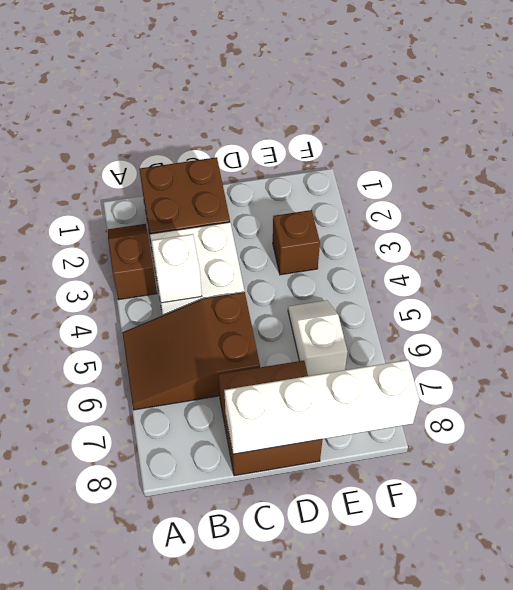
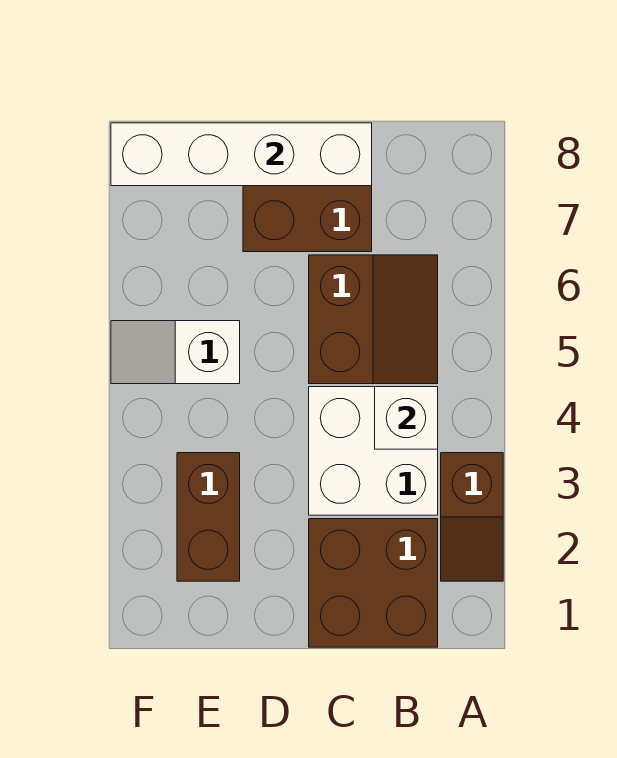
brown 2x3 slope [122,292,260,410] -> brown 2x2 slope [309,255,438,384]
brown 1x1 brick [273,210,320,275] -> brown 1x2 brick [177,453,240,581]
white 1x2 slope [288,300,348,376] -> white 1x2 slope turned to [111,321,240,384]

